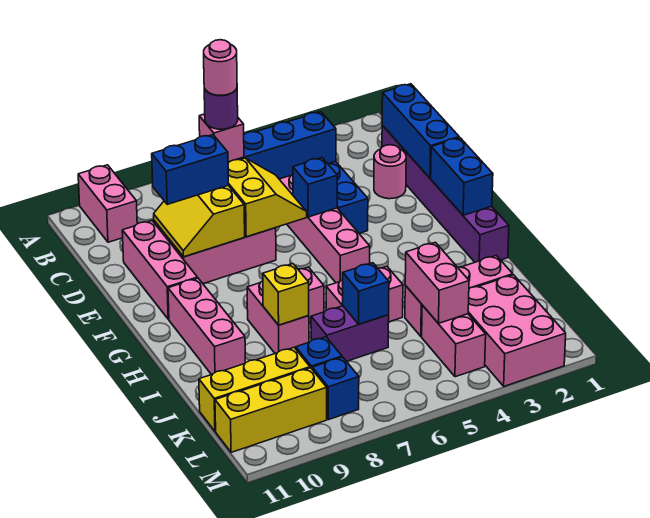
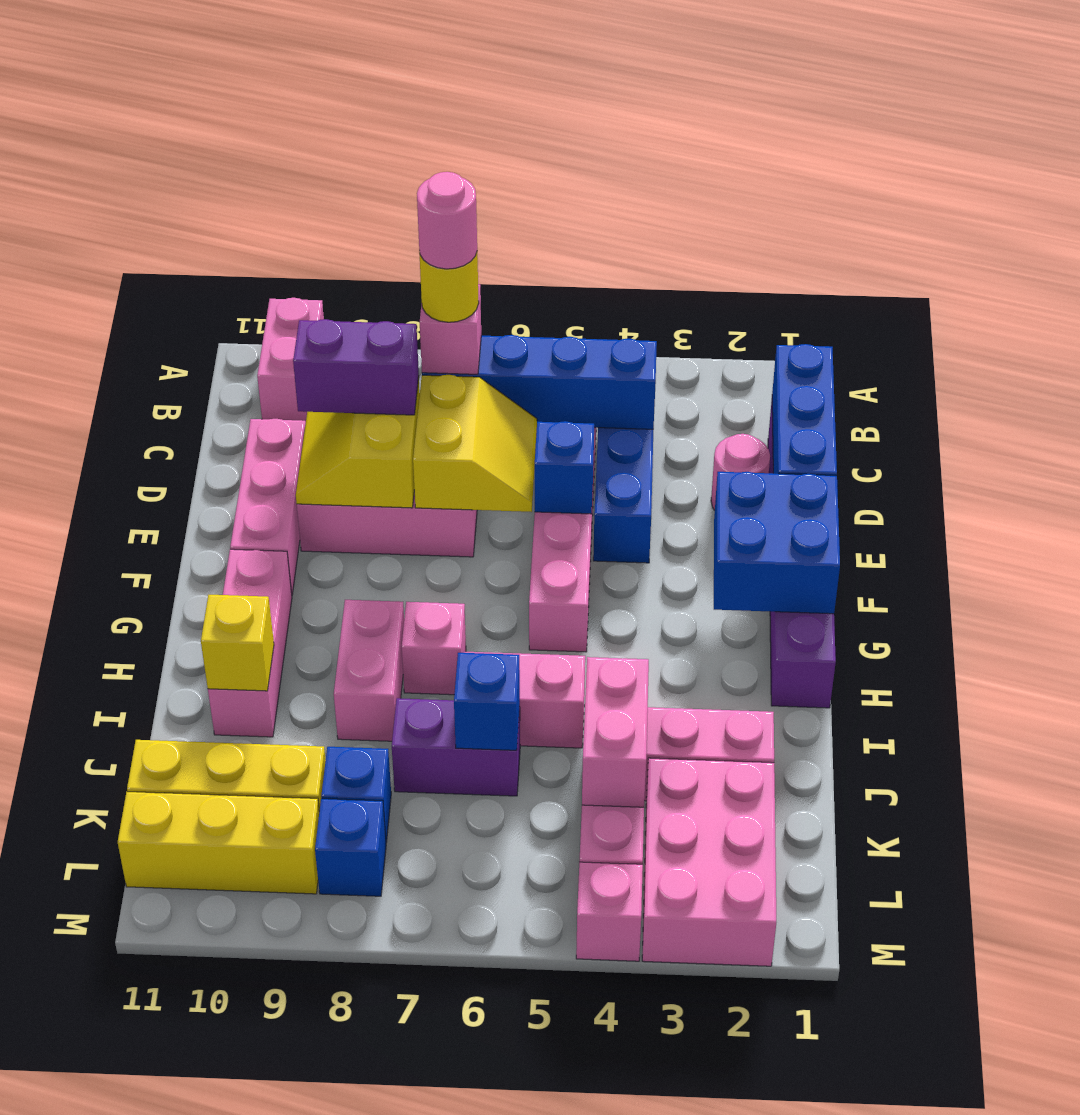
purple 1x1 round brick [204,88,238,129] -> yellow 1x1 round brick [419,251,479,322]
blue 1x2 brick [152,135,229,204] -> purple 1x2 brick [293,319,419,415]
blue 1x2 brick [431,138,493,215] -> blue 2x2 brick [714,472,840,614]
yellow 1x1 brick [263,264,309,325] -> yellow 1x1 brick moved to [201,595,274,691]
none -> pink 1x1 brick [576,862,643,961]

